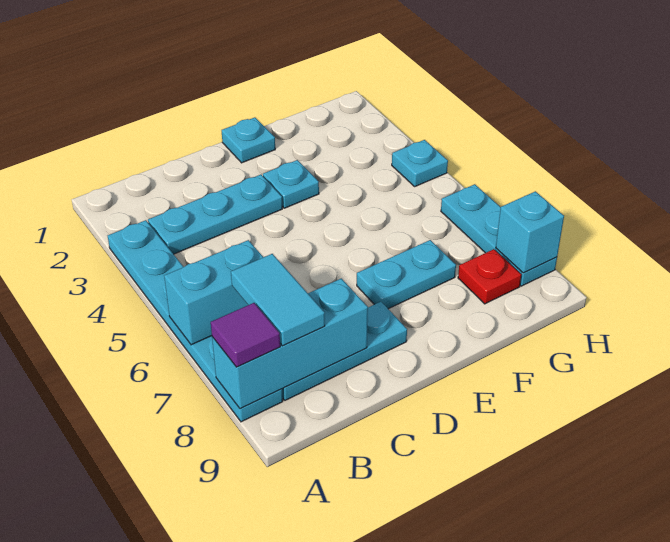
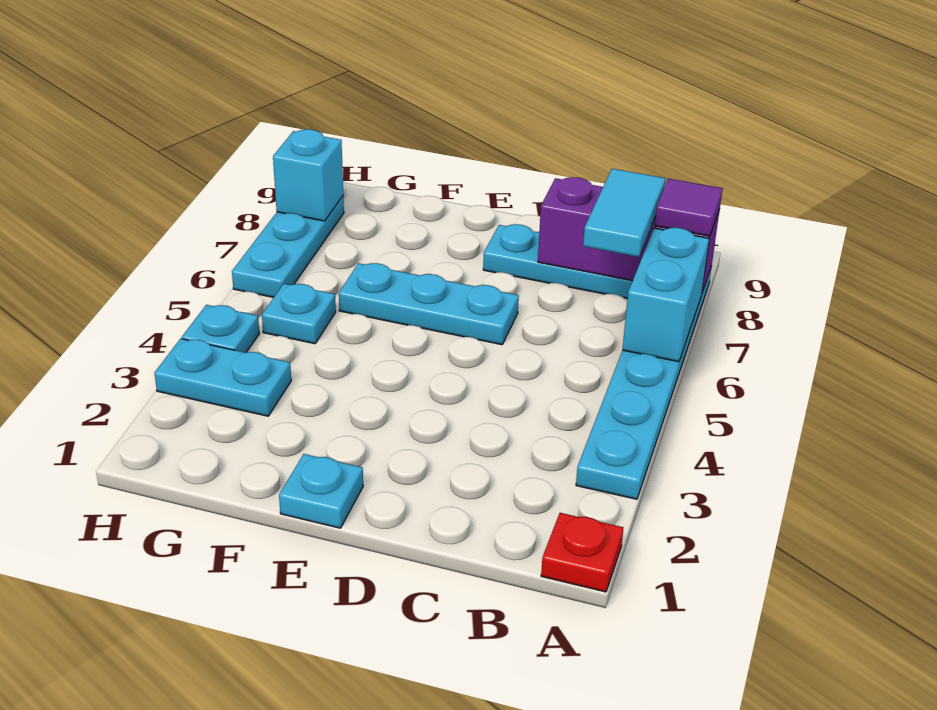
cyan 1x2 brick [164,240,263,345] -> cyan 1x2 brick turned to [622,228,709,362]
cyan 1x3 brick [212,278,368,409] -> purple 1x3 brick [538,177,720,292]
cyan 1x3 plate [148,175,282,254] -> cyan 1x3 plate moved to [339,263,519,345]
cyan 1x1 plate [263,160,319,208] -> cyan 1x1 plate moved to [262,284,336,344]
cyan 1x2 plate [357,240,456,309] -> cyan 1x2 plate moved to [155,339,291,416]
red 1x1 plate [458,249,521,304] -> red 1x1 plate moved to [541,513,624,592]

